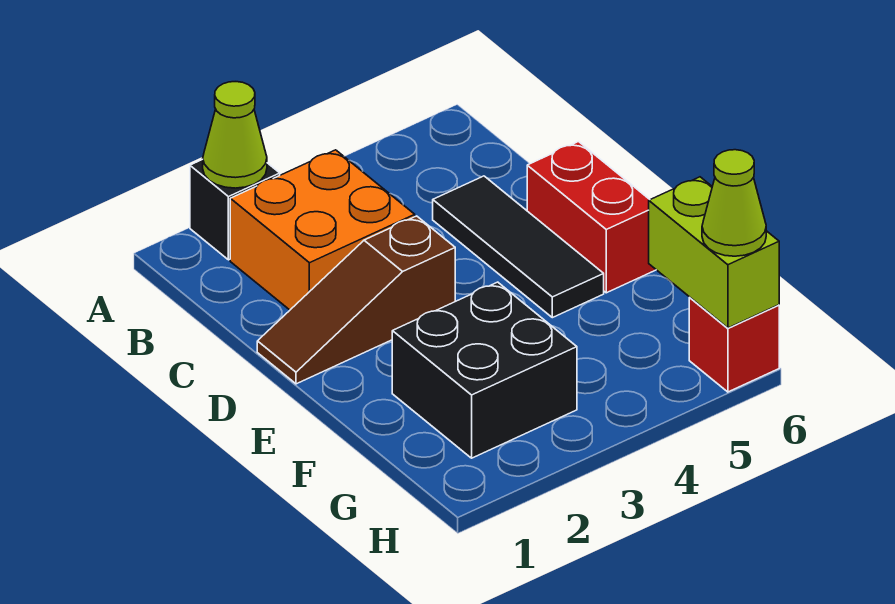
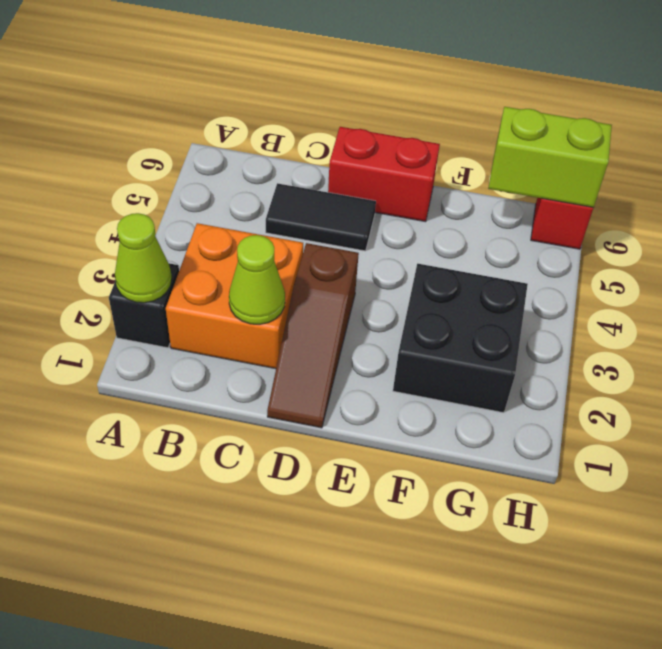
black 1x3 tile [433,176,604,318] -> black 1x2 tile [266,183,376,251]
lime 1x1 cone [702,150,766,256] -> lime 1x1 cone moved to [229,235,285,324]

